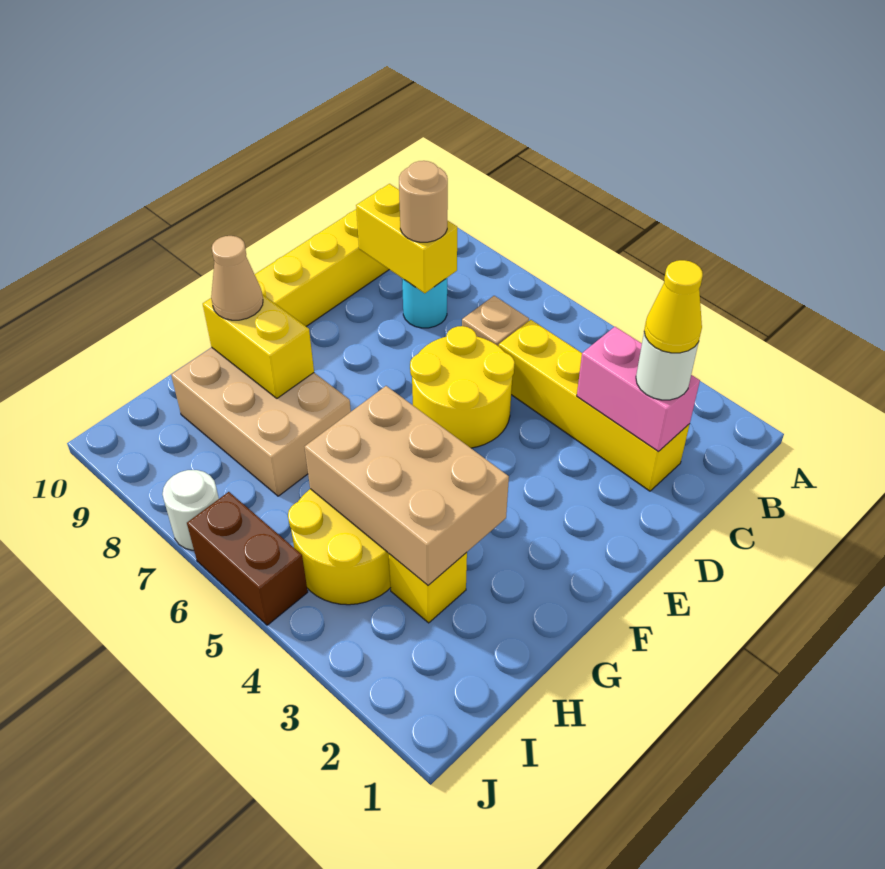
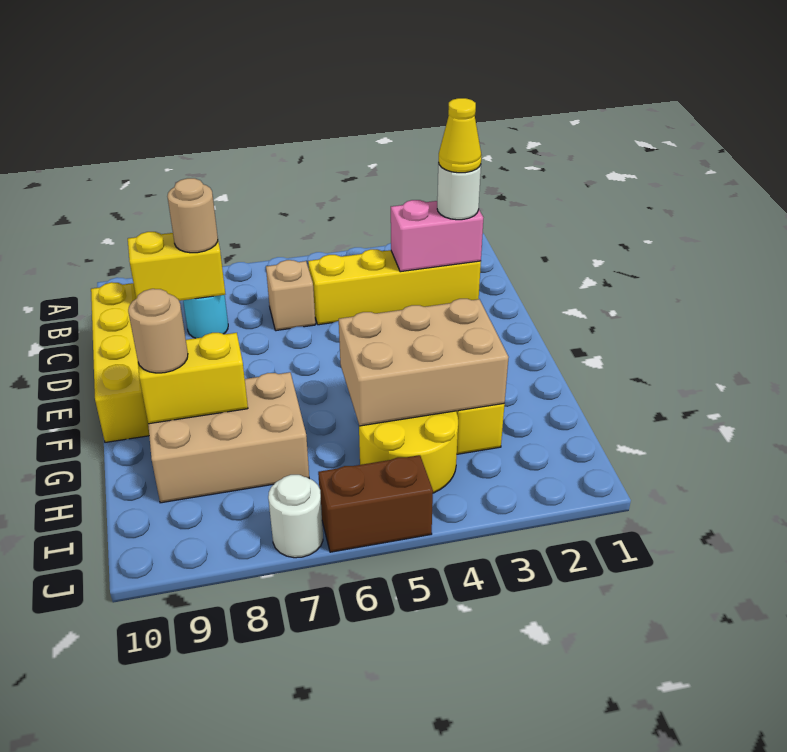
yellow 2x2 round brick [410,326,515,448] -> none
tan 1x1 cone [211,236,263,320] -> tan 1x1 round brick [128,289,188,373]

